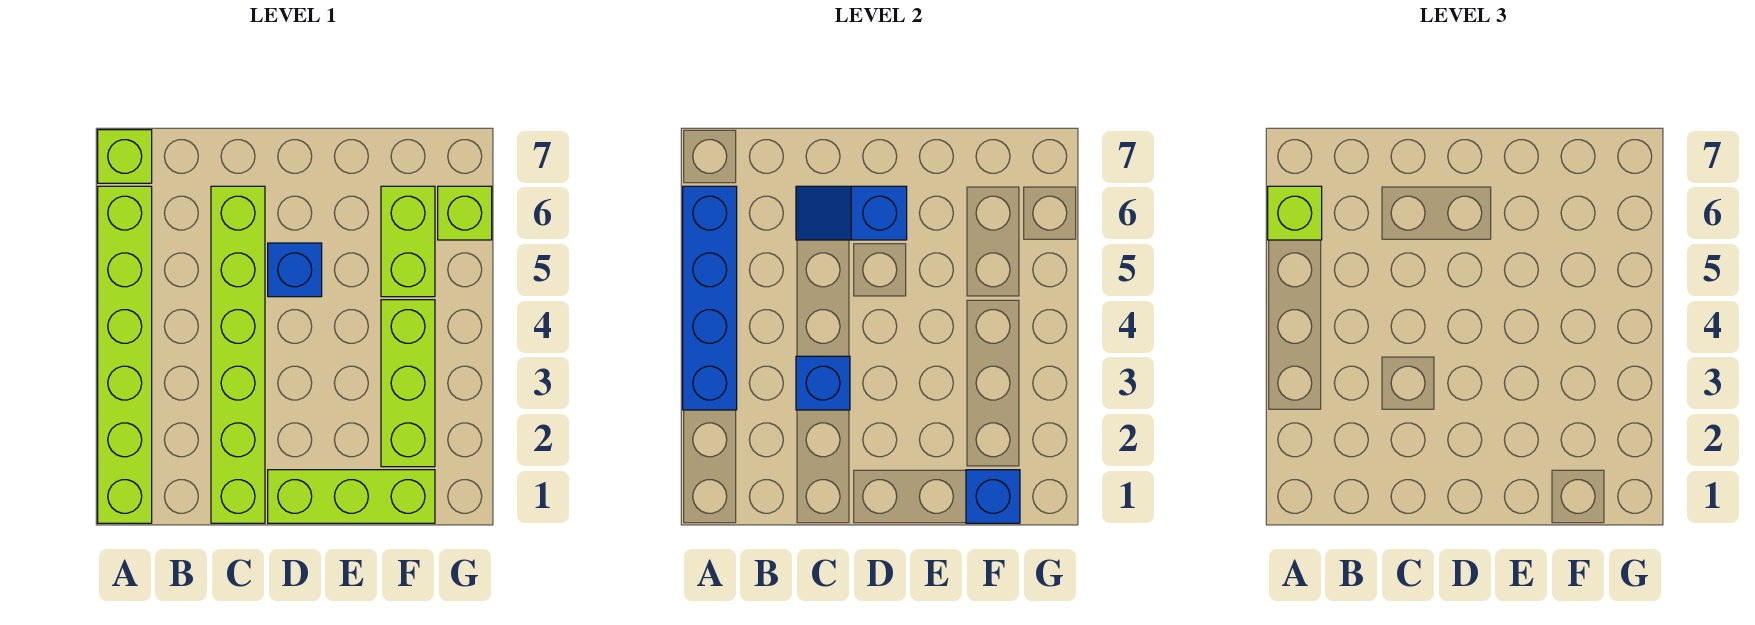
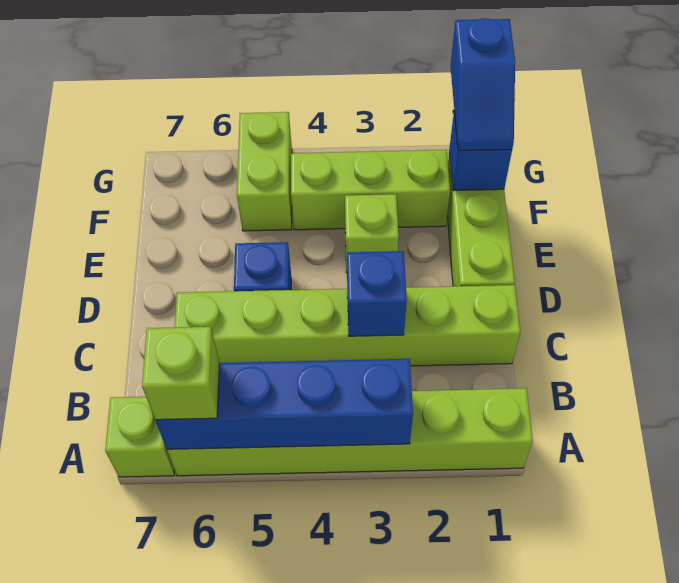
blue 1x2 slope [796,186,907,240] -> blue 1x2 slope moved to [450,18,515,151]
lime 1x2 brick [381,186,435,297] -> lime 1x2 brick turned to [237,112,292,231]
lime 1x1 brick [438,186,492,240] -> lime 1x1 brick moved to [345,194,399,272]

